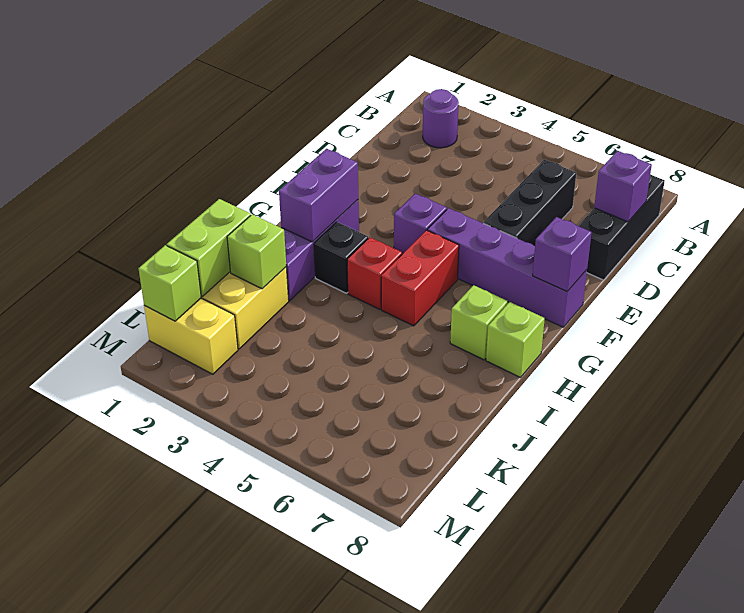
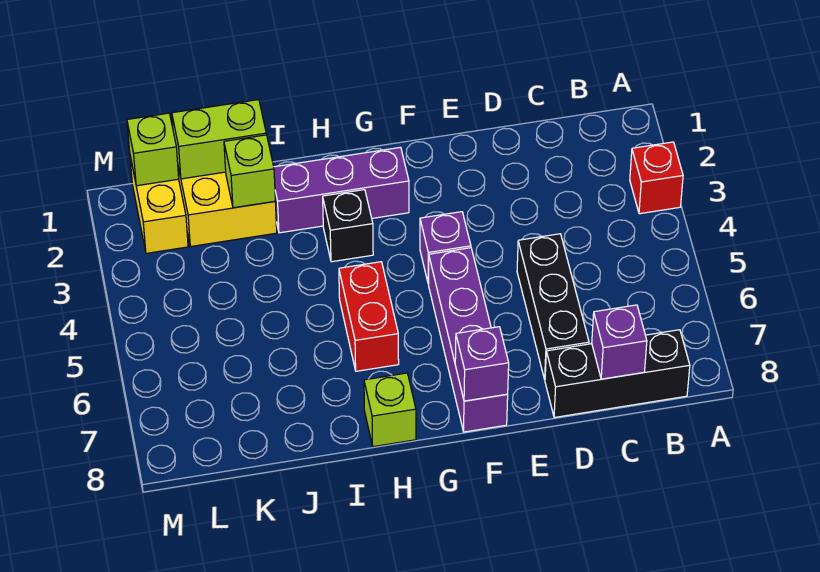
purple 1x1 round brick [423,89,459,148] -> none
black 1x3 brick [483,159,576,246] -> black 1x3 brick turned to [517,234,589,379]
purple 1x2 brick [279,149,358,242] -> none
red 1x2 brick [381,230,459,326] -> red 1x2 brick turned to [339,262,399,371]
red 1x1 brick [347,237,402,309] -> red 1x1 brick moved to [630,142,683,214]
lime 1x1 brick [450,285,508,360] -> none

